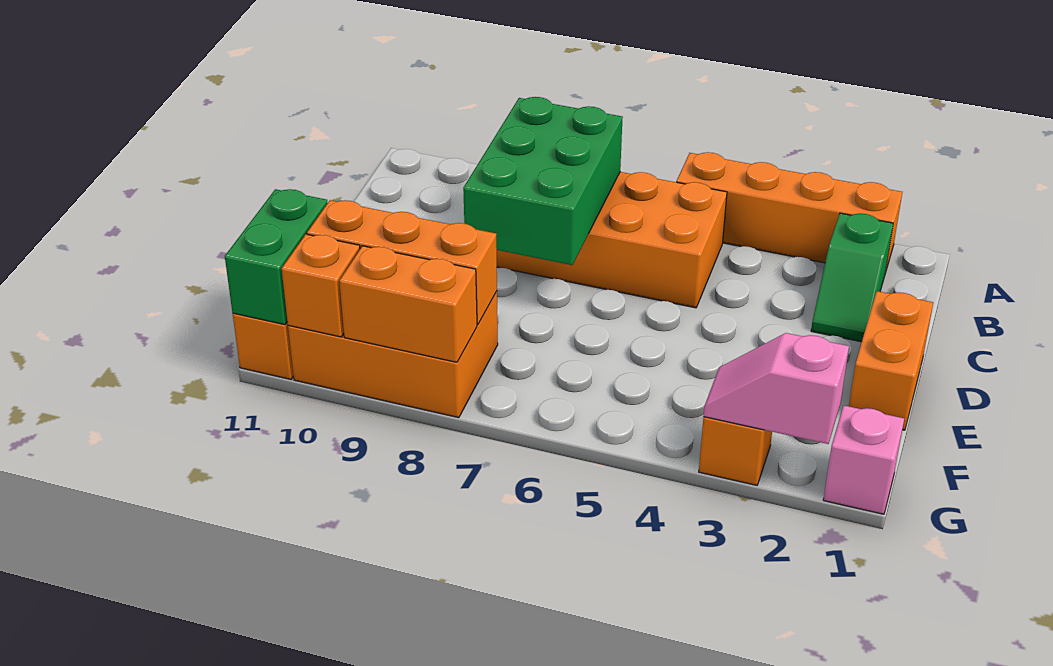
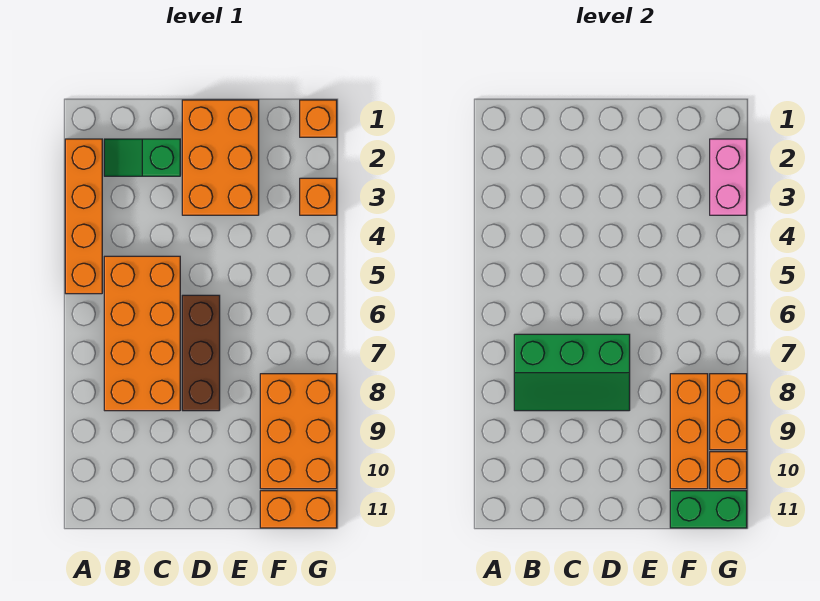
green 1x2 slope [811,213,893,342] -> green 1x2 slope turned to [104,139,180,176]
green 2x3 brick [463,97,623,265] -> green 2x3 slope [514,334,630,411]
orange 1x2 brick [849,291,933,430] -> orange 2x3 brick [182,100,259,215]
none -> brown 1x3 brick [182,295,220,411]
pink 1x1 brick [823,405,904,514] -> orange 1x1 brick [300,100,337,137]
pink 1x2 slope [704,333,849,444] -> pink 1x2 brick [710,139,747,215]

